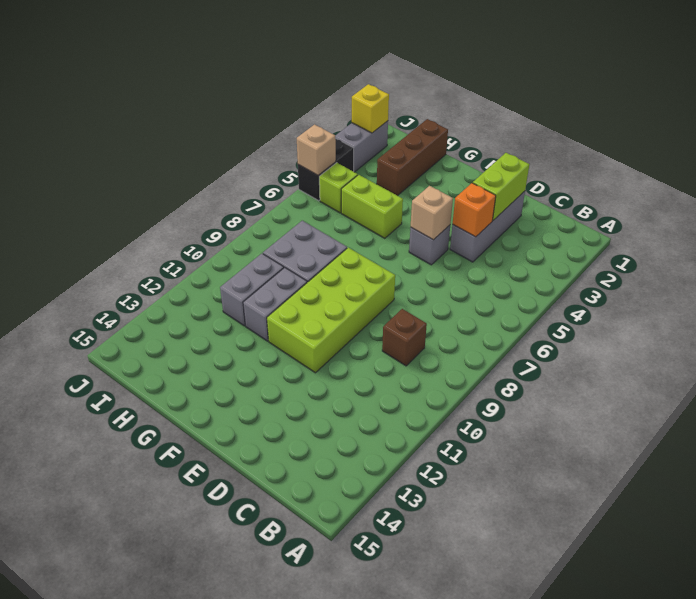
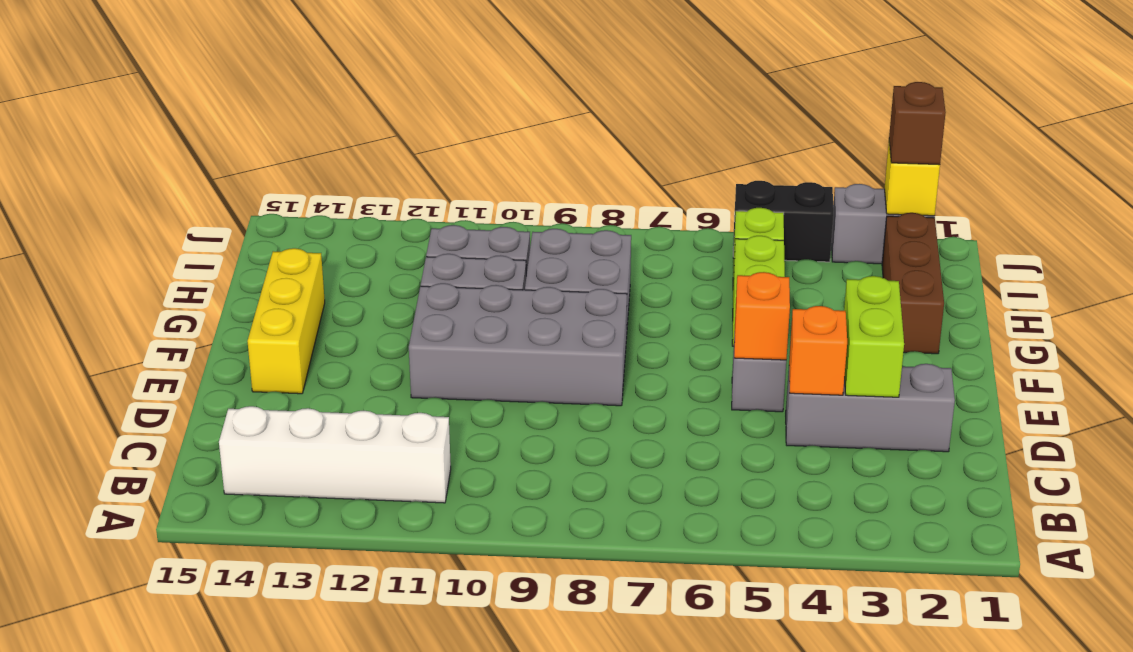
none -> white 1x4 brick [219,406,451,503]
brown 1x1 brick [382,309,427,366] -> brown 1x1 brick moved to [889,82,946,165]
lime 1x2 brick [473,153,529,220] -> lime 1x2 brick turned to [844,276,904,397]
tan 1x1 brick [411,186,453,240] -> orange 1x1 brick [734,272,790,360]
lime 2x4 brick [267,248,395,373] -> grey 2x4 brick [409,283,627,406]
none -> yellow 1x3 brick [247,248,325,394]
brown 1x3 brick [377,119,448,196] -> brown 1x3 brick turned to [882,213,944,354]
tan 1x1 brick [297,124,336,175] -> none

